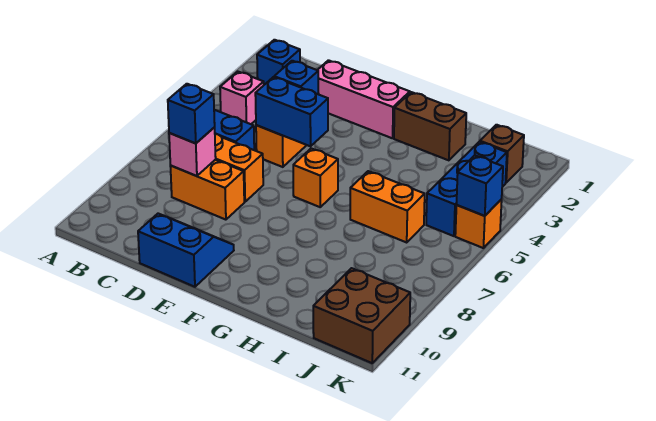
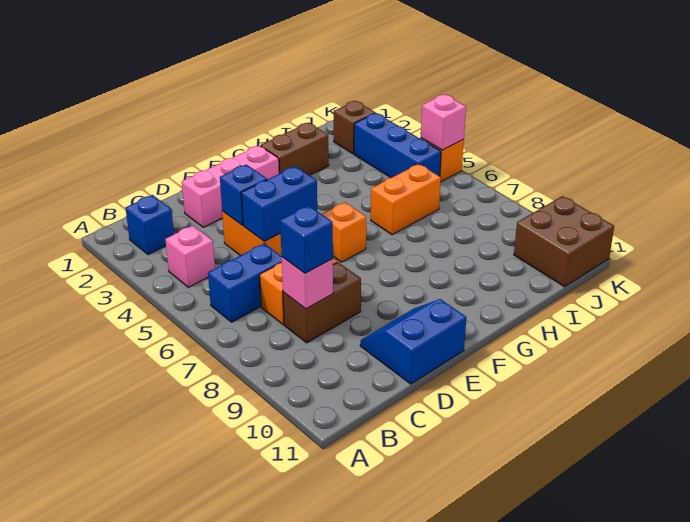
orange 1x2 brick [170,160,244,220] -> brown 1x2 brick [283,262,361,343]
blue 1x1 brick [457,155,503,216] -> pink 1x1 brick [421,95,466,150]

